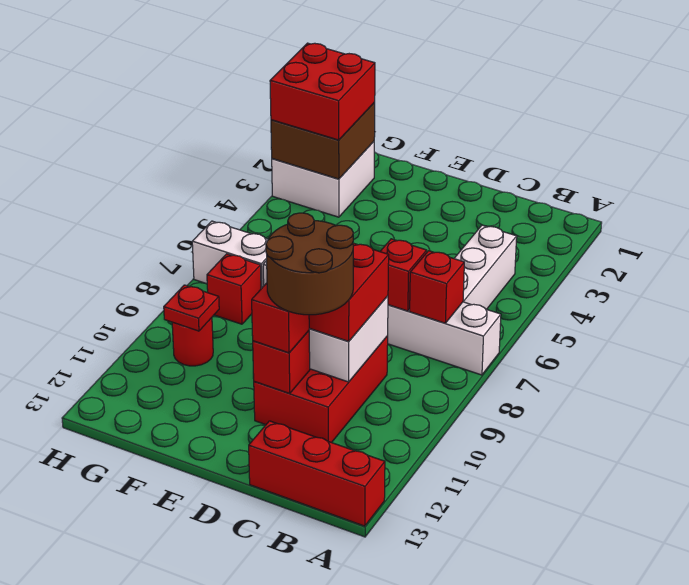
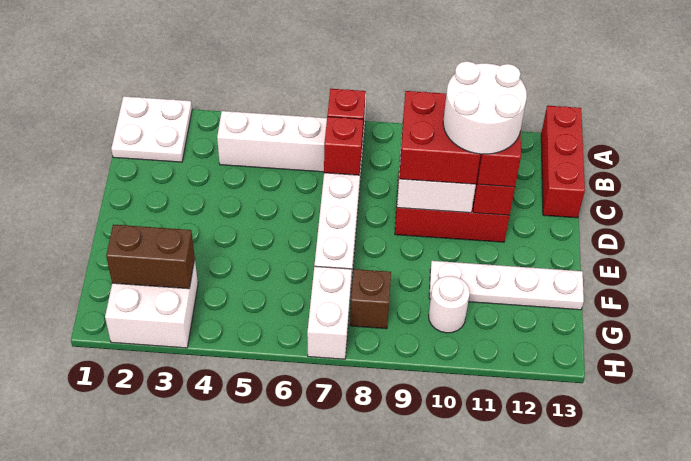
none -> white 2x2 plate [111,96,192,162]
brown 2x2 round brick [266,213,353,315] -> white 2x2 round brick [443,61,527,154]
none -> white 1x4 plate [429,261,584,310]
brown 2x2 brick [271,102,375,179] -> brown 1x2 brick [106,225,195,289]
red 2x2 brick [270,43,375,140] -> none
red 1x1 brick [207,254,261,324] -> brown 1x1 brick [350,269,391,329]
red 1x1 round brick [172,318,213,366] -> white 1x1 round brick [429,276,470,333]
red 1x1 plate [164,285,219,331] -> none

